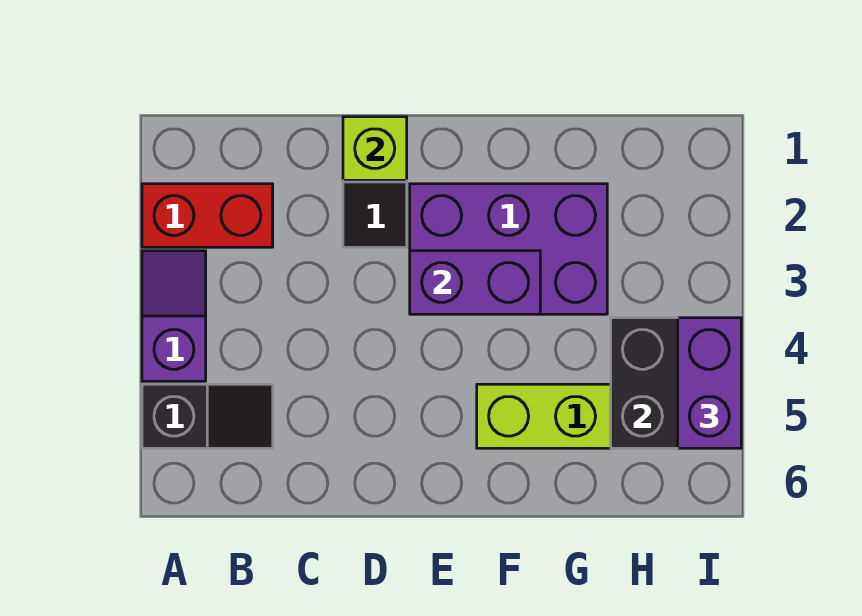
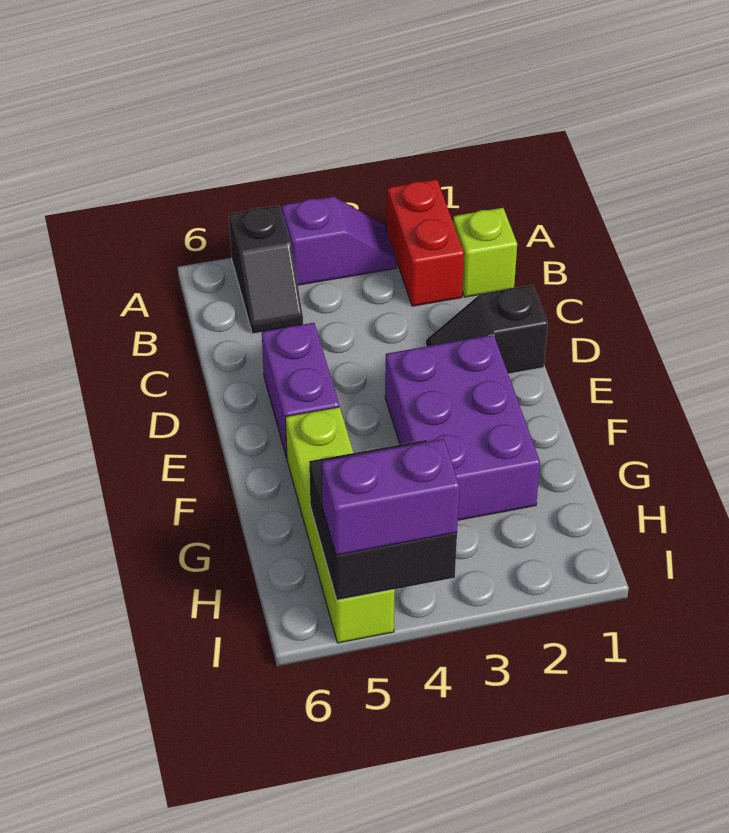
lime 1x1 brick [343,117,407,180] -> lime 1x1 brick moved to [453,208,517,297]
purple 1x2 brick [410,251,540,314] -> purple 1x2 brick moved to [262,323,339,458]

